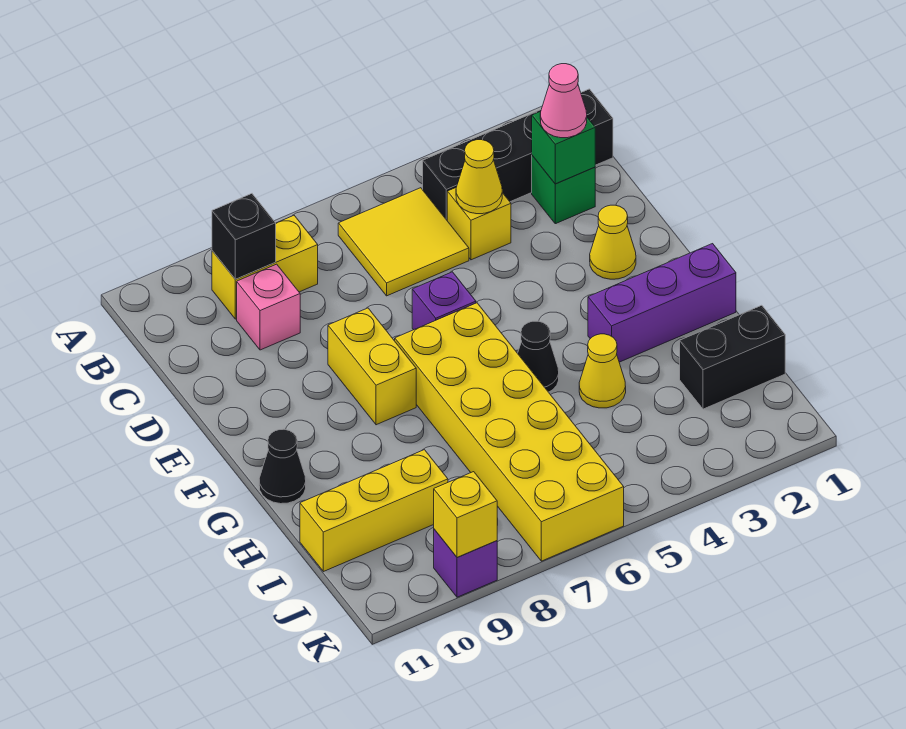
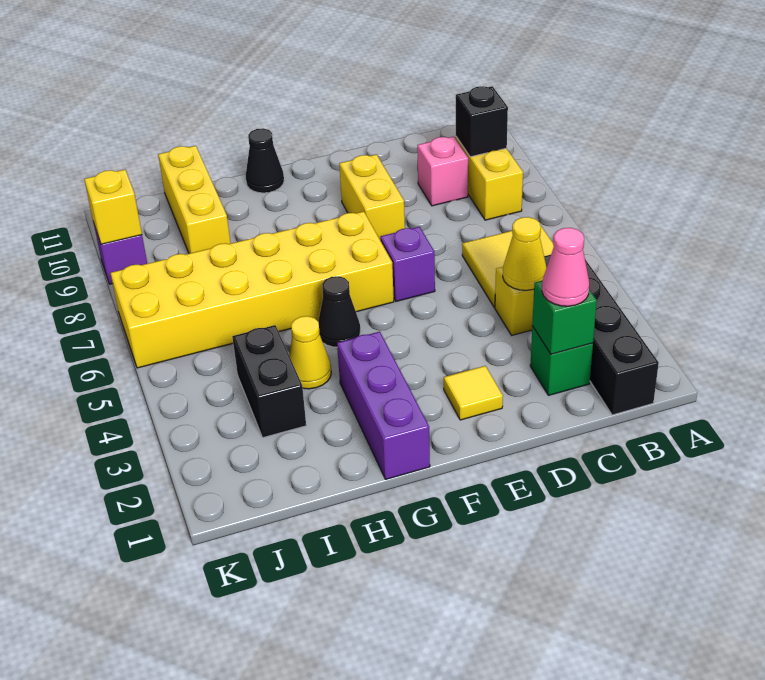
yellow 1x1 cone [590,205,636,279] -> yellow 1x1 tile [444,366,503,420]
yellow 1x2 brick [328,308,416,425] -> yellow 1x2 brick turned to [339,154,405,239]
black 1x2 brick [680,305,785,409] -> black 1x2 brick moved to [232,325,306,438]

